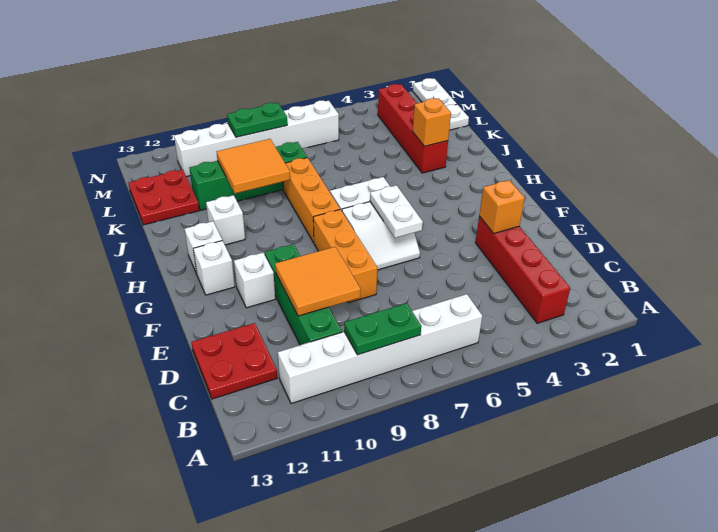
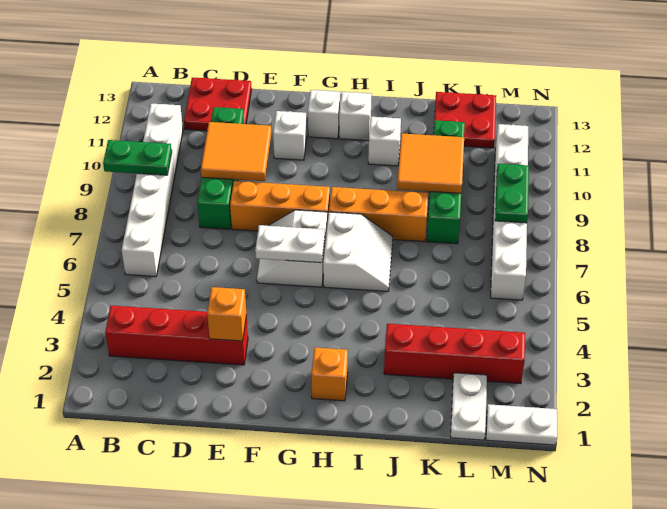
green 1x2 plate [344,303,421,355] -> green 1x2 plate turned to [103,140,172,175]
green 1x4 brick [265,244,342,345] -> green 1x4 brick turned to [197,107,244,229]
orange 1x1 brick [413,98,451,146] -> orange 1x1 brick moved to [311,347,348,401]

